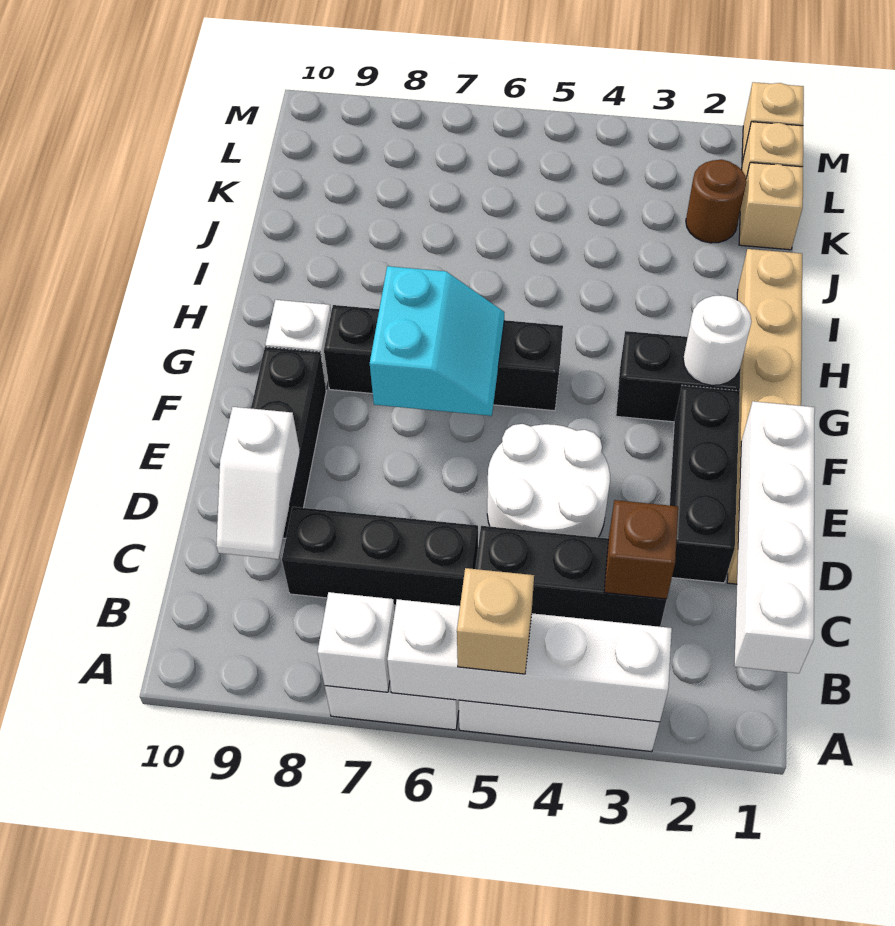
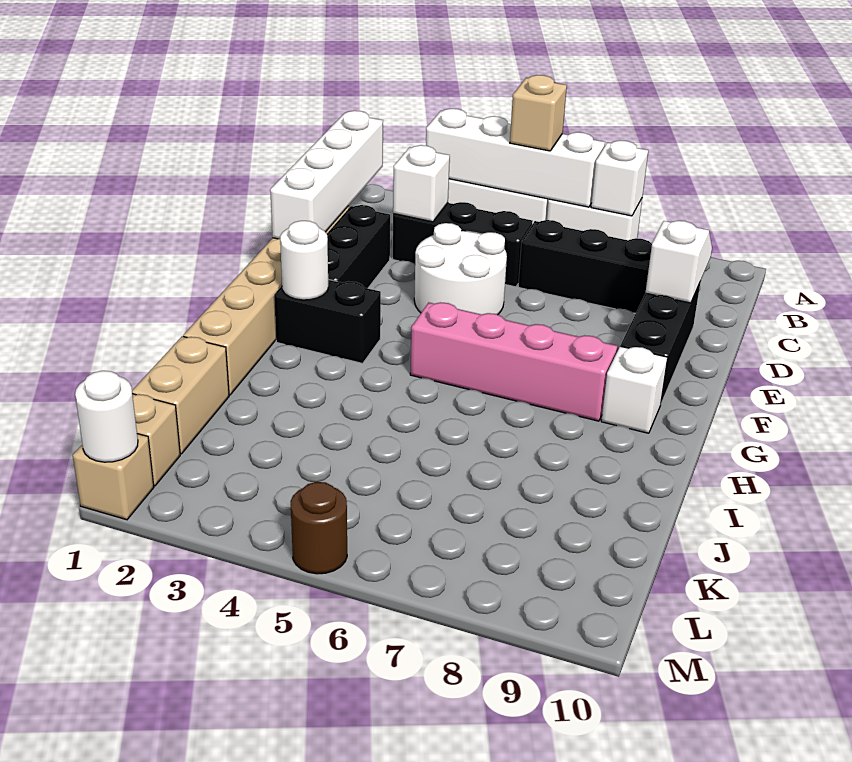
brown 1x1 brick [604,500,678,599] -> white 1x1 brick [393,145,450,222]
cyan 2x2 slope [370,266,504,416] -> none
black 1x4 brick [324,305,563,411] -> pink 1x4 brick [410,302,617,421]
tan 1x1 brick [739,163,803,250] -> tan 1x2 brick [132,336,229,454]
brown 1x1 round brick [686,160,747,243] -> brown 1x1 round brick moved to [290,482,347,574]
none -> white 1x1 round brick [75,371,138,462]

